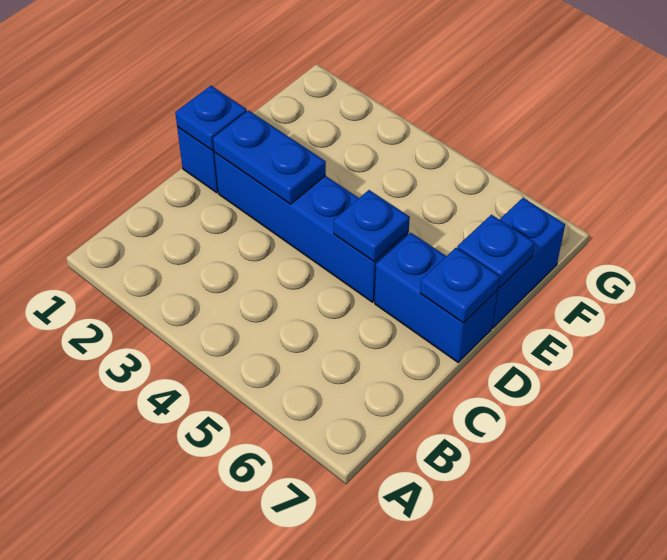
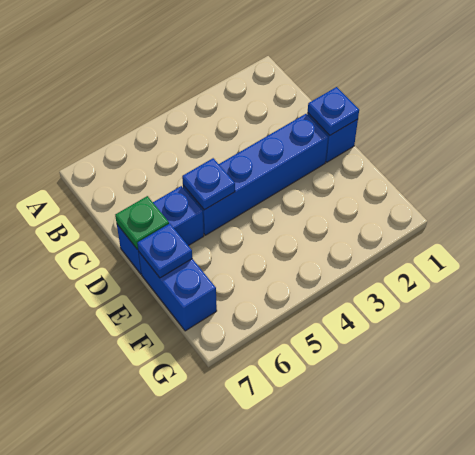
blue 1x2 plate [213,110,326,204] -> none
blue 1x1 plate [420,248,500,323] -> green 1x1 plate [115,196,169,249]

